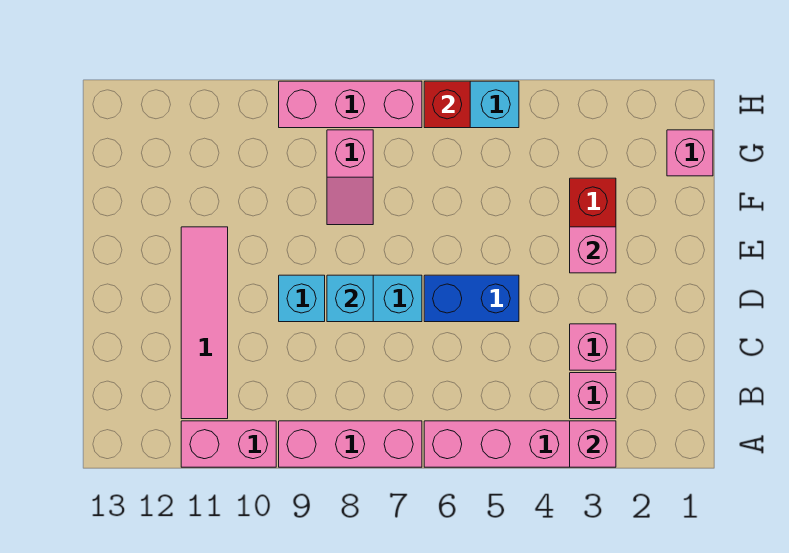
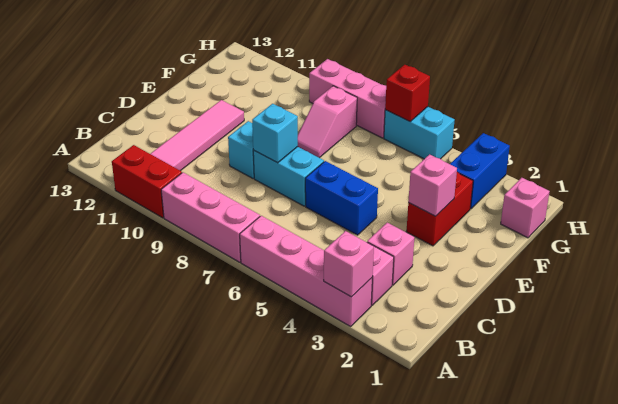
pink 1x2 brick [181,421,276,467] -> red 1x2 brick [112,145,182,218]
none -> blue 1x2 brick [450,133,510,209]

